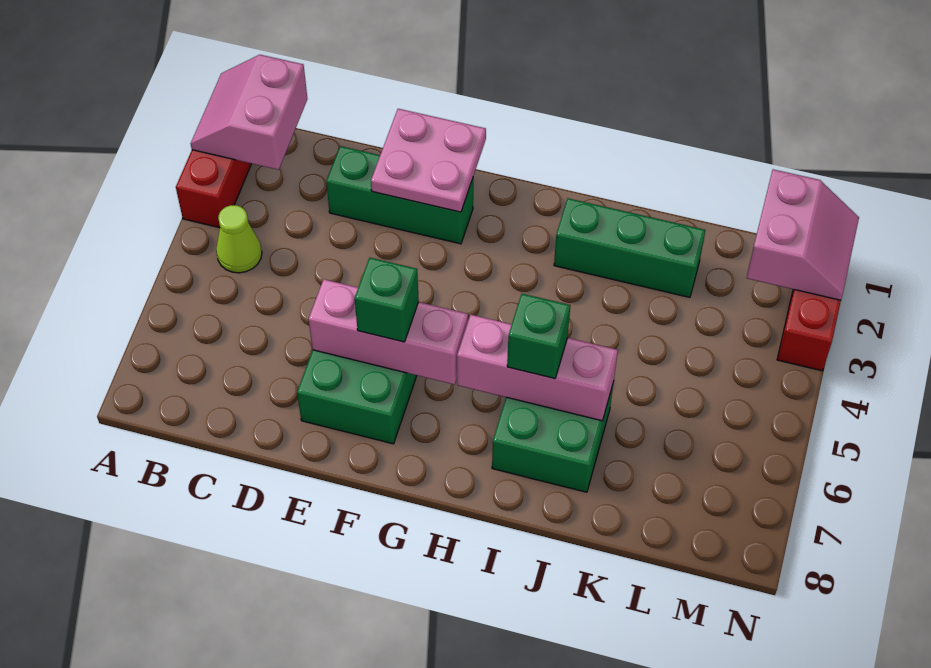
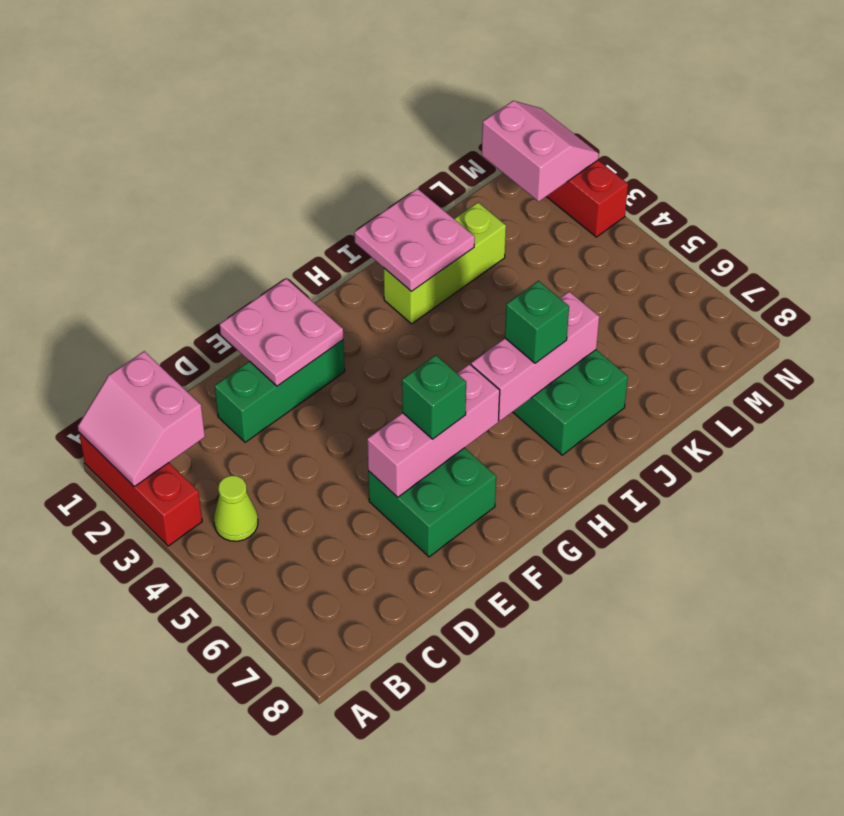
none -> pink 2x2 plate [354,189,475,292]
green 1x3 brick [554,198,705,297] -> lime 1x3 brick [384,203,506,324]

